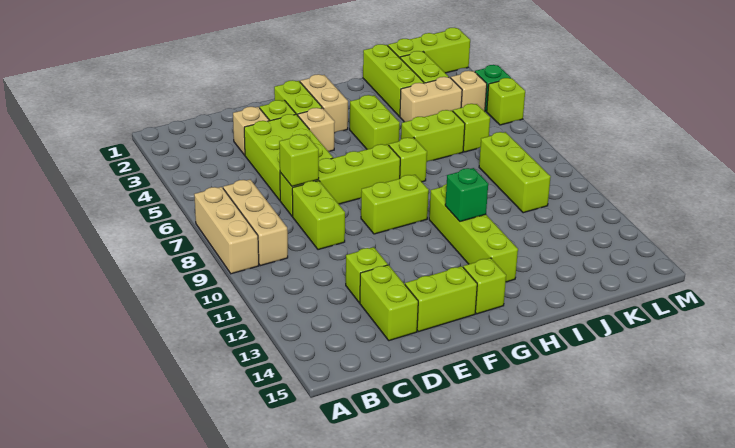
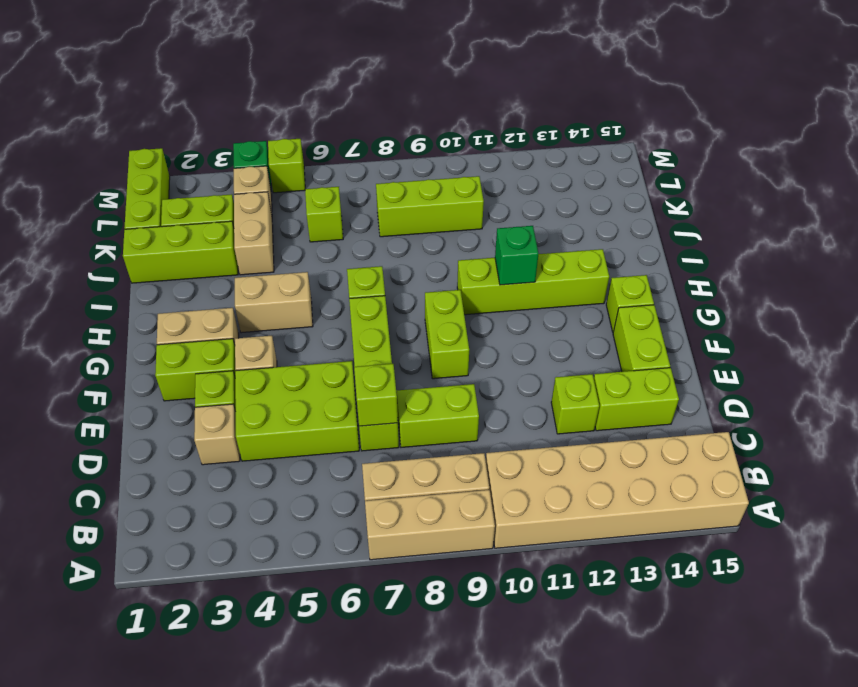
none -> tan 2x6 brick [486,432,749,548]
lime 1x2 brick [350,95,400,149] -> tan 1x2 brick [235,272,313,333]
lime 1x2 brick [401,110,465,161] -> none

